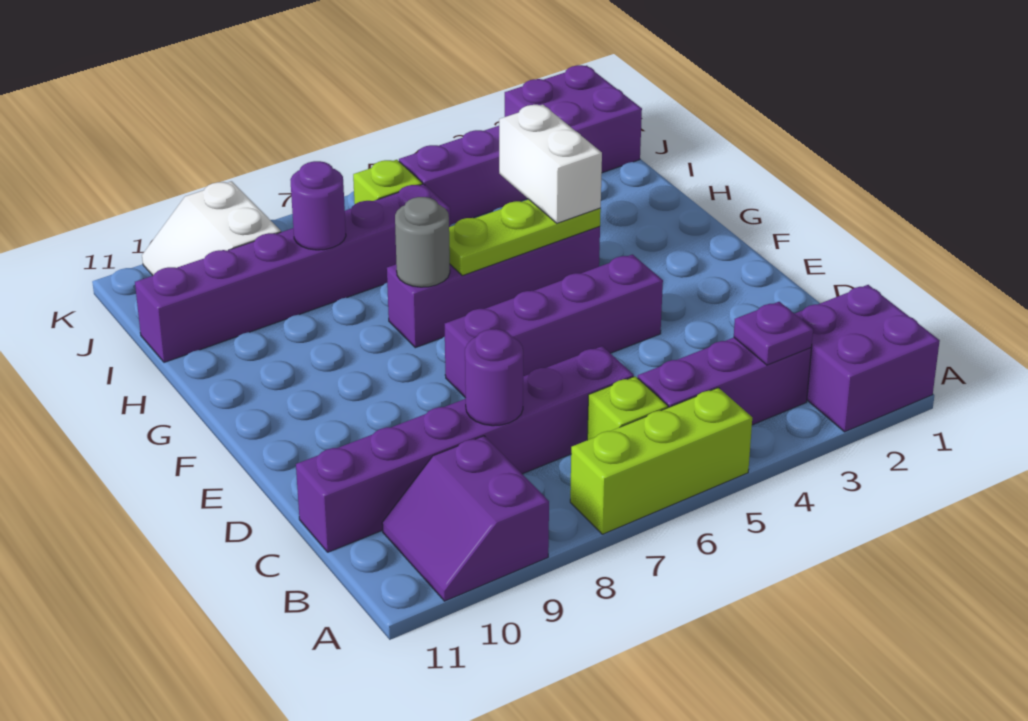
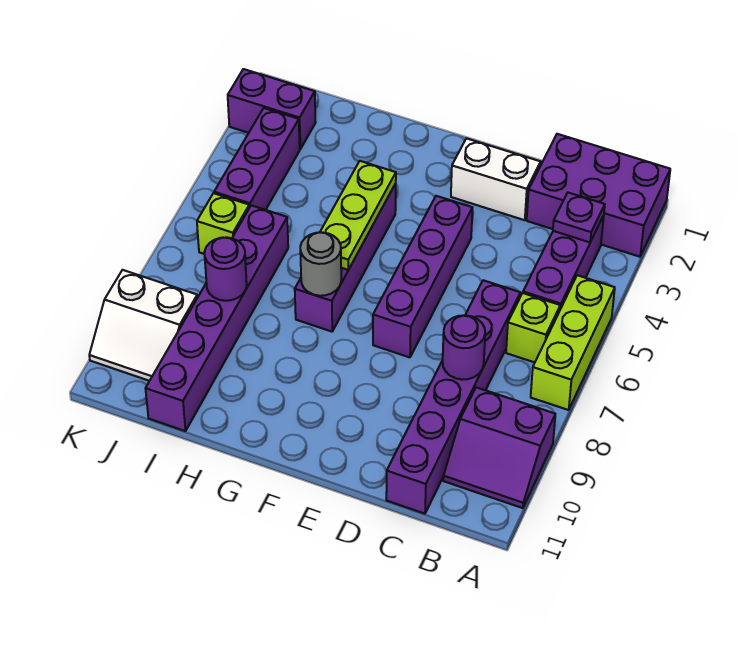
purple 2x2 brick [795,285,940,432] -> purple 2x3 brick [527,134,670,257]
white 1x2 brick [499,105,602,223] -> white 1x2 brick moved to [451,138,541,220]
purple 2x2 brick [505,65,642,173] -> purple 1x2 brick [228,69,316,149]

